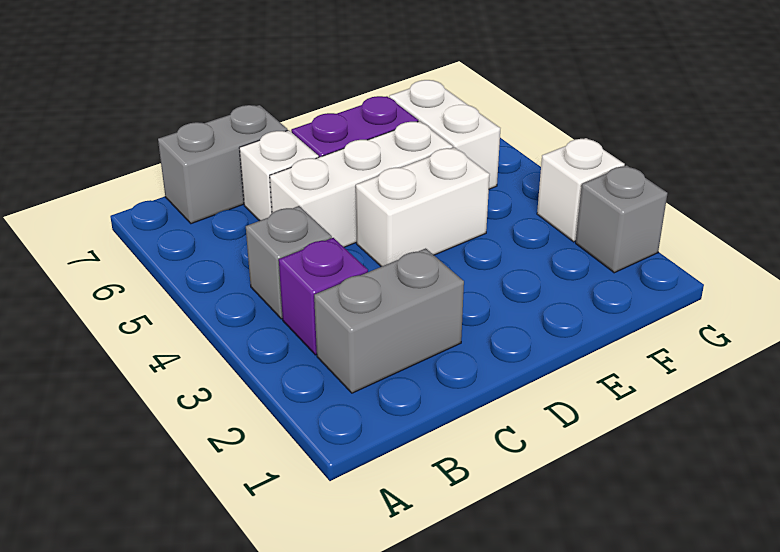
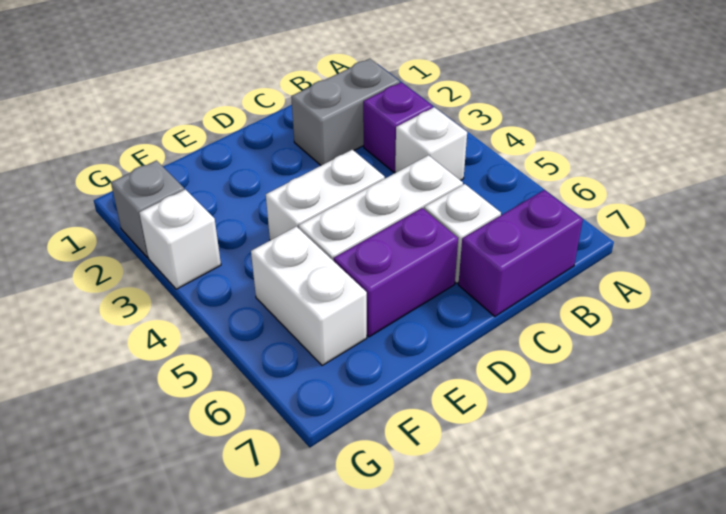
grey 1x1 brick [246,206,332,319] -> white 1x1 brick [395,107,467,180]
grey 1x2 brick [158,105,288,224] -> purple 1x2 brick [458,190,583,317]

